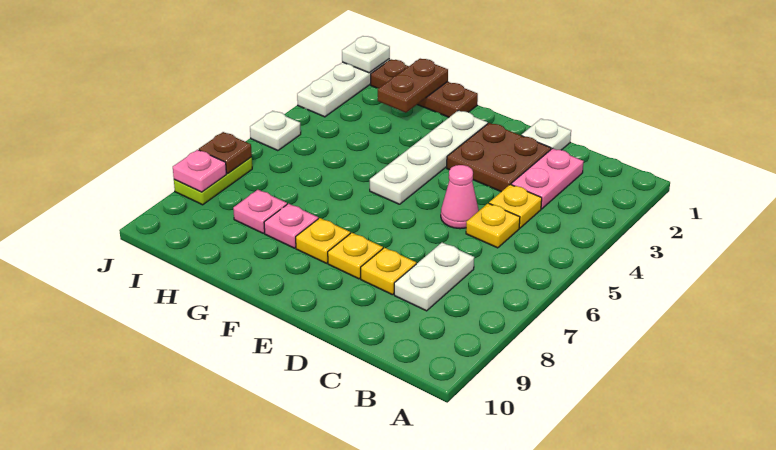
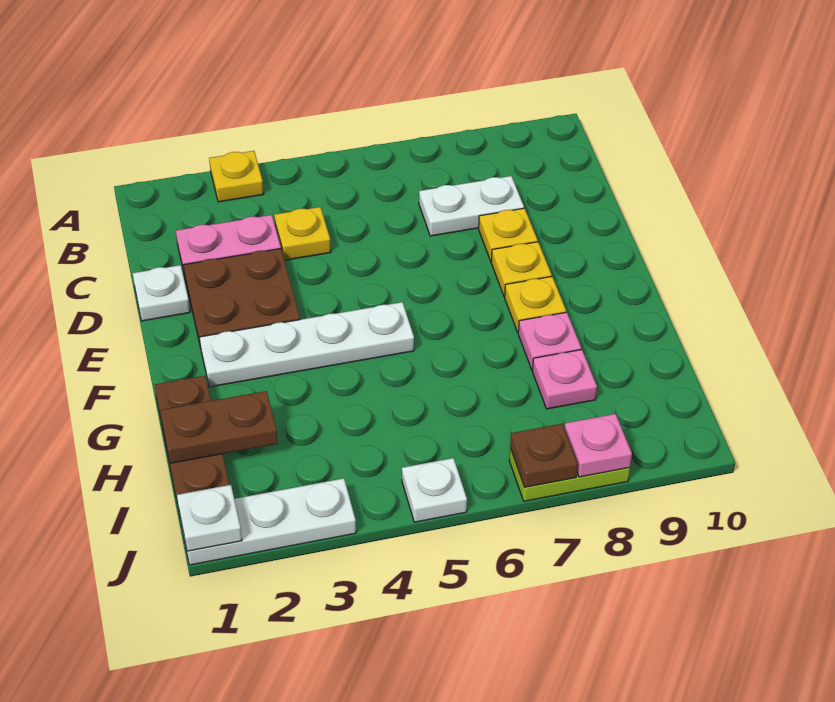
yellow 1x1 plate [466,203,520,248] -> yellow 1x1 plate moved to [209,151,264,202]
pink 1x1 cone [441,165,479,229] -> none

